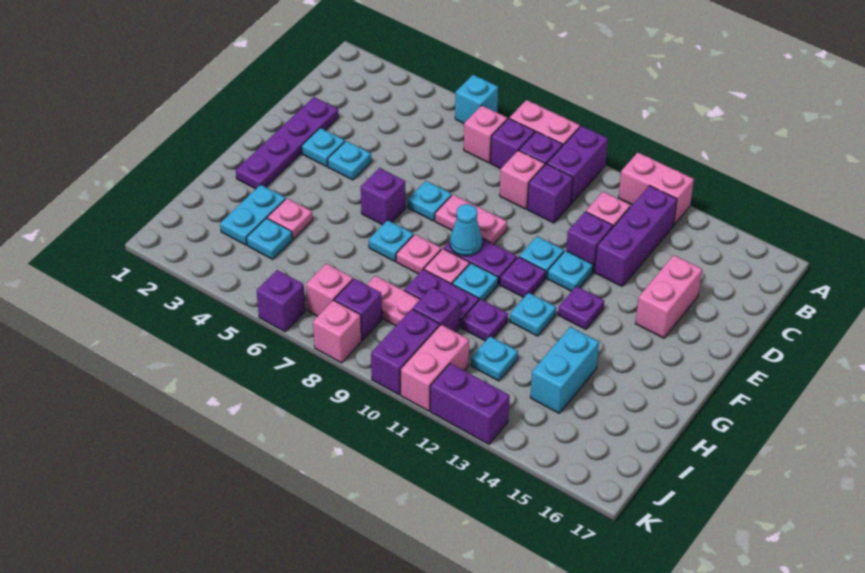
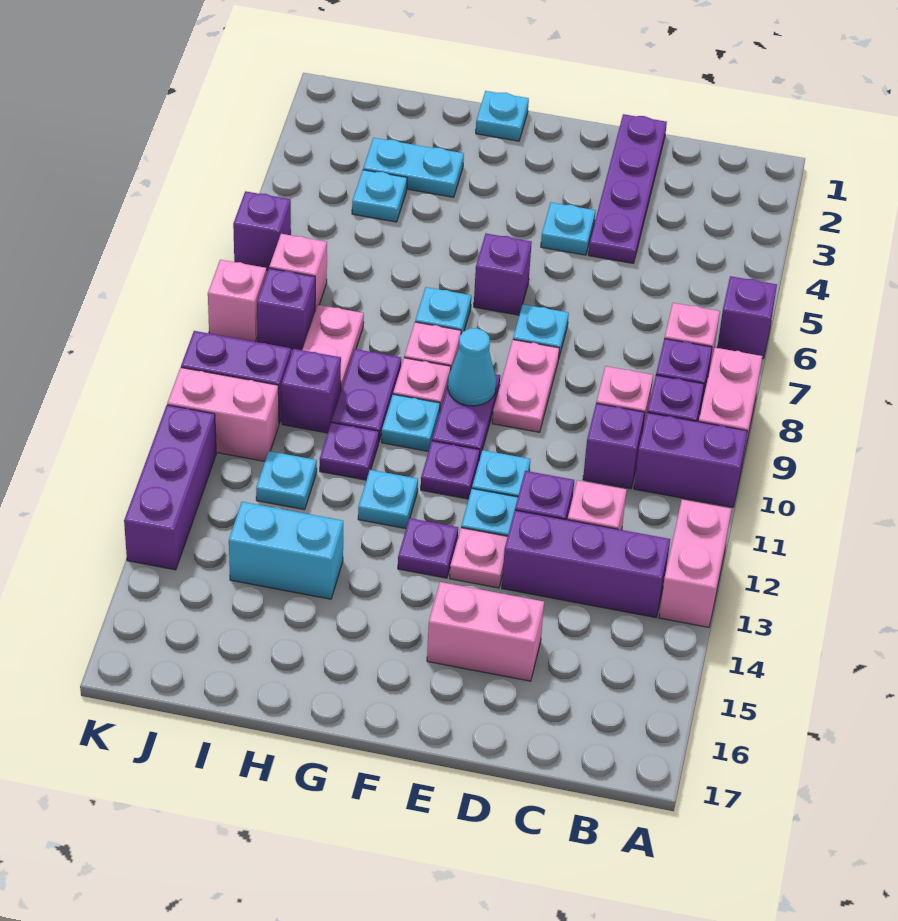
cyan 1x1 brick [455,75,498,123] -> purple 1x1 brick [717,276,777,359]
purple 1x4 plate [236,97,338,189] -> purple 1x4 plate turned to [588,114,667,263]
cyan 1x1 plate [302,128,345,167] -> cyan 1x1 plate moved to [476,91,529,141]
pink 1x1 plate [267,198,313,239] -> pink 1x1 plate moved to [450,528,508,588]
purple 1x2 brick [430,363,510,444] -> purple 1x3 brick [124,405,216,570]

